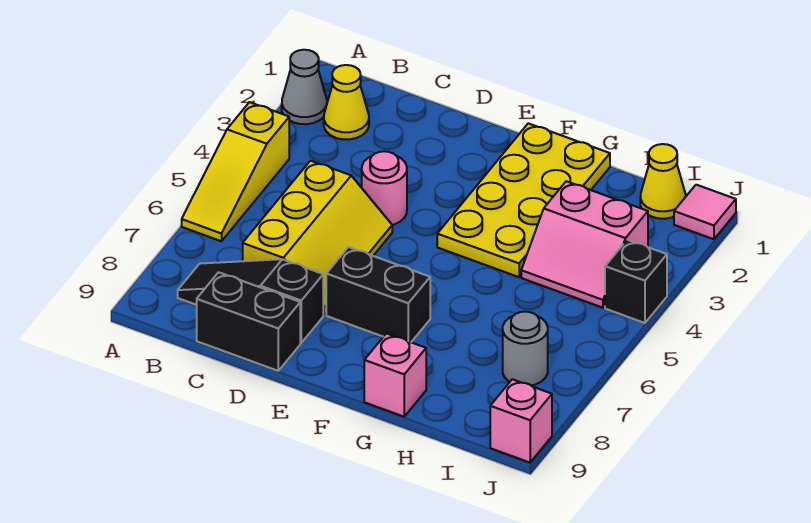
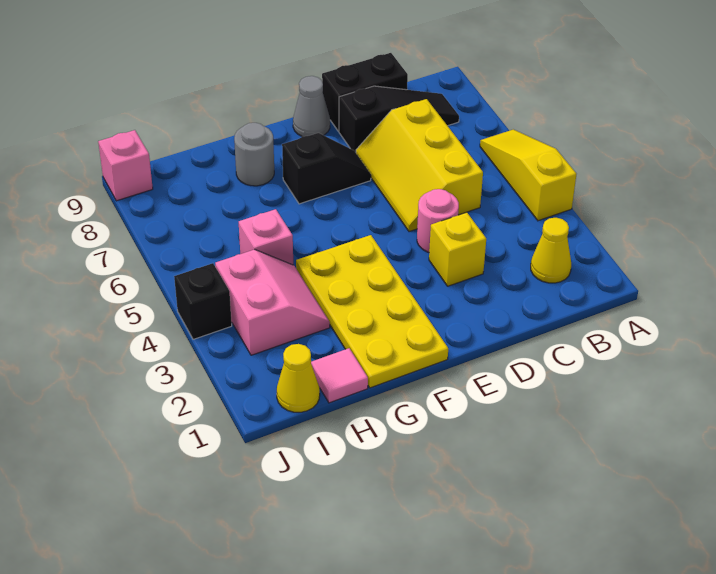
grey 1x1 cone [282,50,327,124] -> grey 1x1 cone moved to [293,76,330,137]
none -> yellow 1x1 brick [429,212,486,286]
black 1x2 brick [326,247,430,342] -> black 1x2 slope [282,133,371,204]
pink 1x1 brick [364,333,426,417] -> pink 1x1 brick moved to [239,209,293,265]
pink 2x2 slope [521,181,648,308] -> pink 2x2 slope turned to [215,250,330,355]
grey 1x1 round brick [503,312,548,386] -> grey 1x1 round brick moved to [234,123,274,186]
pink 1x1 tile [674,185,736,239] -> pink 1x1 tile moved to [311,348,368,403]

